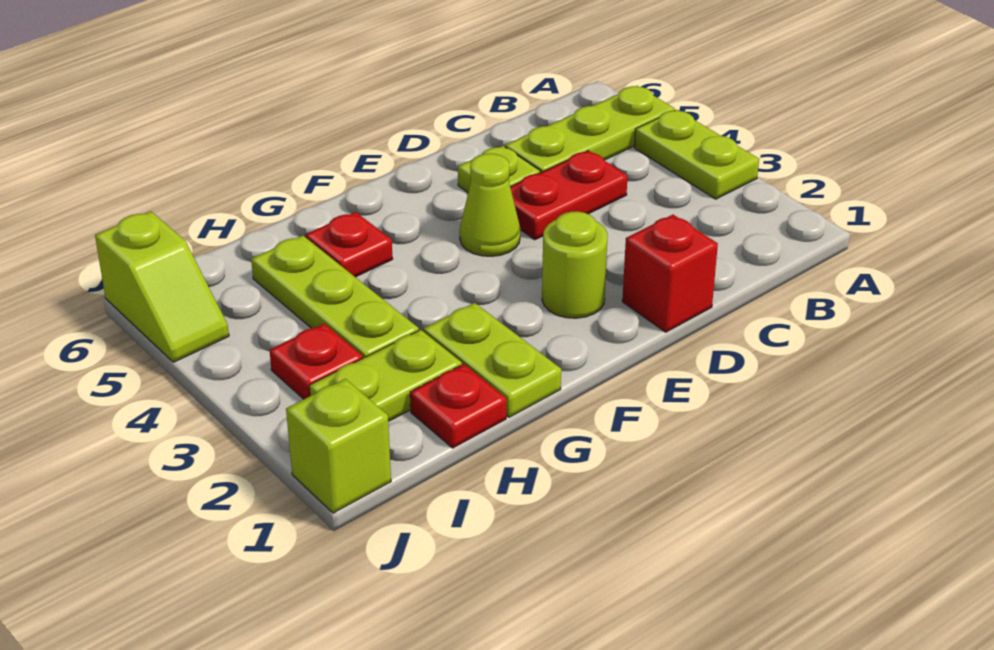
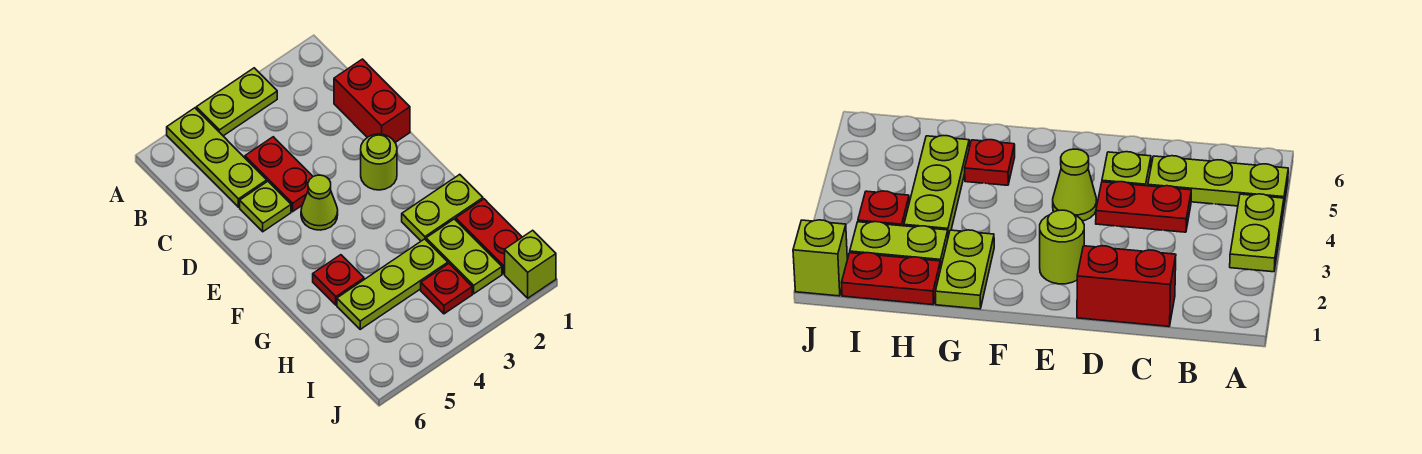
red 1x1 brick [622,215,718,332] -> red 1x2 brick [334,59,410,142]
red 1x1 plate [410,364,506,448] -> red 1x2 plate [456,199,522,274]
lime 1x2 slope [95,211,229,362] -> none

